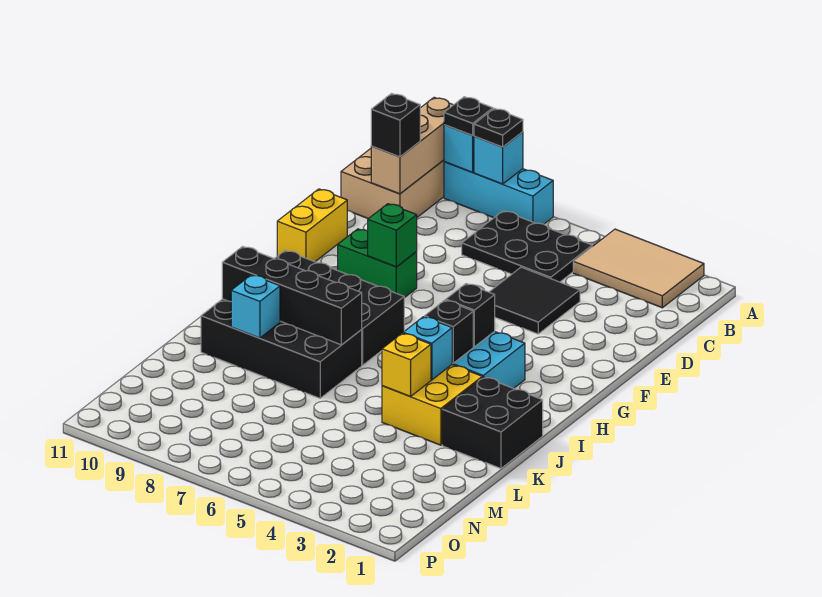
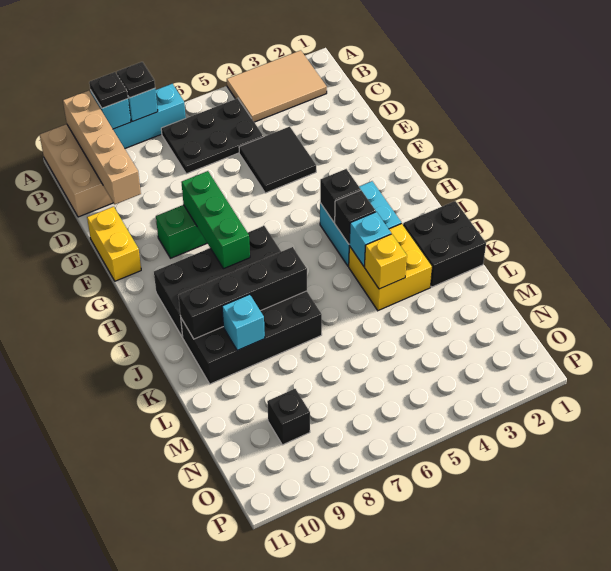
tan 1x3 brick [371,97,453,194] -> tan 1x4 brick [63,90,141,204]
black 1x1 brick [371,94,420,157] -> black 1x1 brick moved to [267,389,310,445]
green 1x1 brick [368,204,417,267] -> green 1x3 brick [181,171,250,269]

